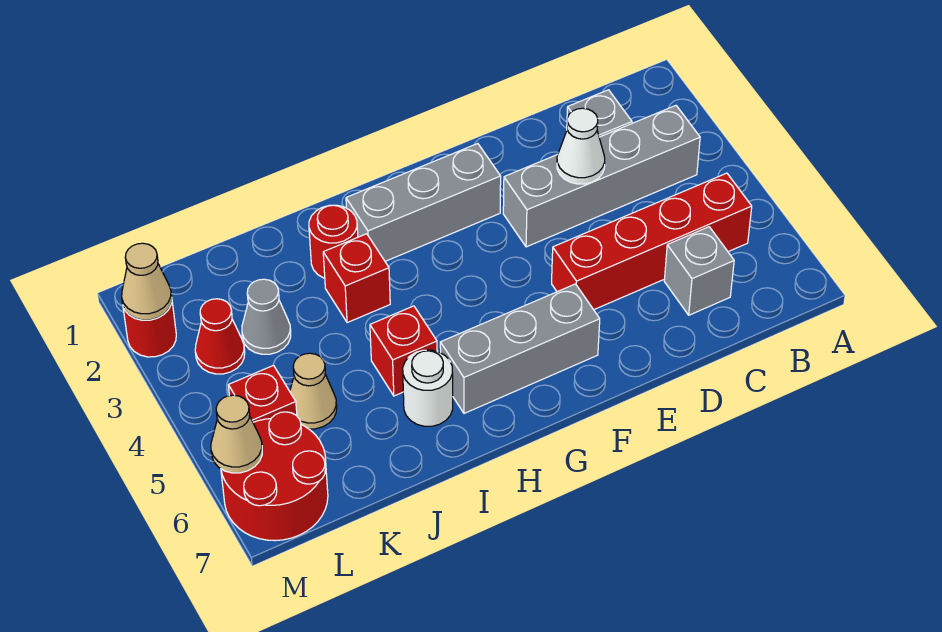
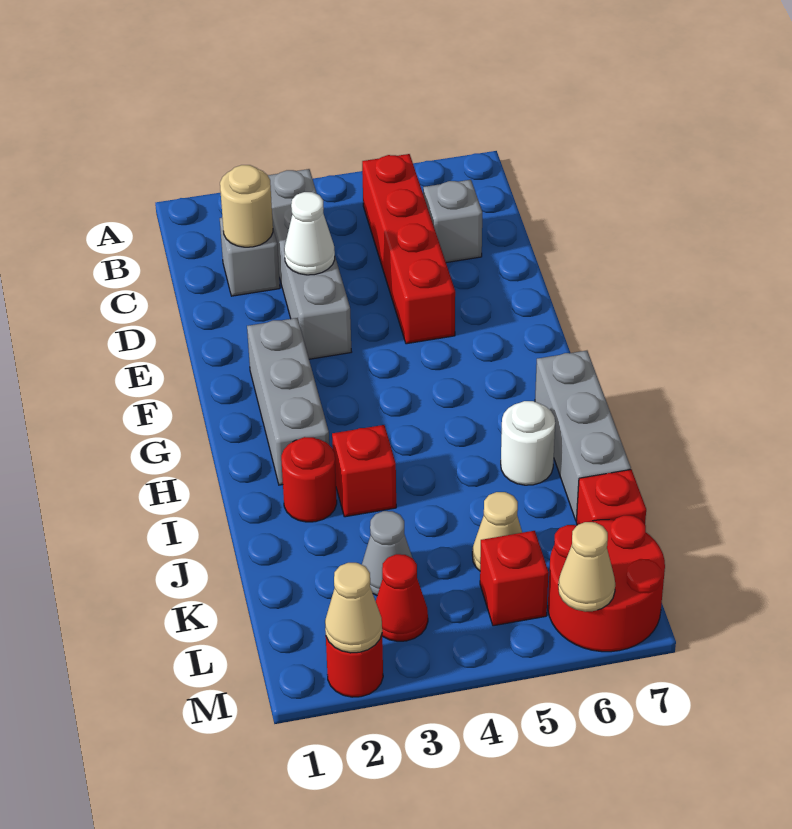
none -> tan 1x1 round brick [220,165,273,247]
grey 1x3 brick [440,284,600,413] -> grey 1x3 brick moved to [535,351,631,521]
red 1x1 brick [370,306,437,396] -> red 1x1 brick moved to [576,470,646,525]

